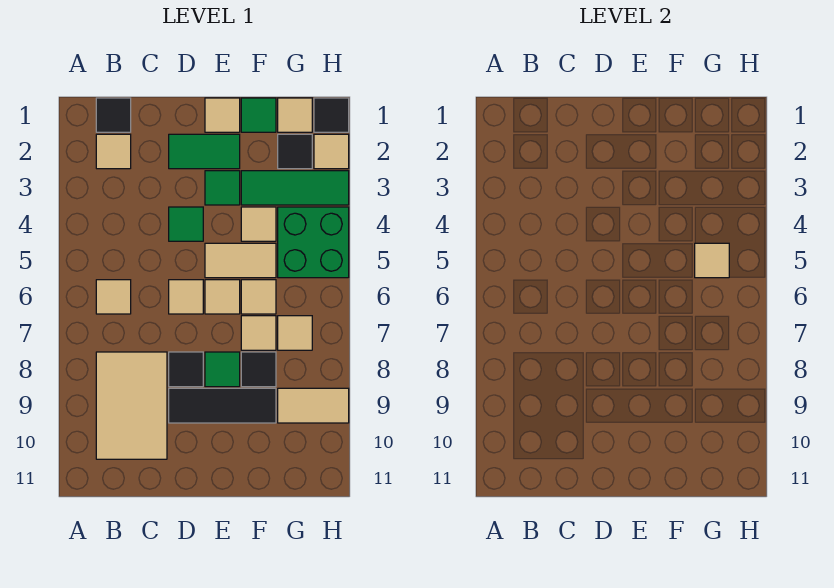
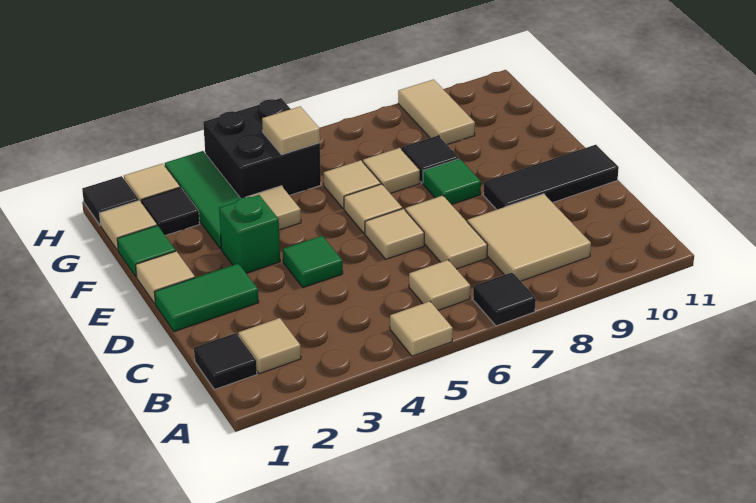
tan 2x3 tile [96,352,167,459] -> tan 2x2 tile [467,194,591,281]
green 1x2 tile [169,134,240,169] -> green 1x2 tile turned to [154,264,259,332]
black 1x1 tile [169,352,203,387] -> black 1x1 tile moved to [473,272,536,326]
black 1x3 tile [169,388,276,423] -> black 1x3 tile turned to [483,145,619,210]
green 1x1 tile [205,171,240,205] -> green 1x1 brick [219,195,280,273]
tan 1x2 tile [205,243,276,278] -> tan 1x2 tile moved to [405,196,488,269]
green 2x2 brick [278,207,349,278] -> black 2x2 brick [203,98,321,198]
tan 1x1 tile [278,316,312,350] -> tan 1x1 tile moved to [390,301,453,356]

